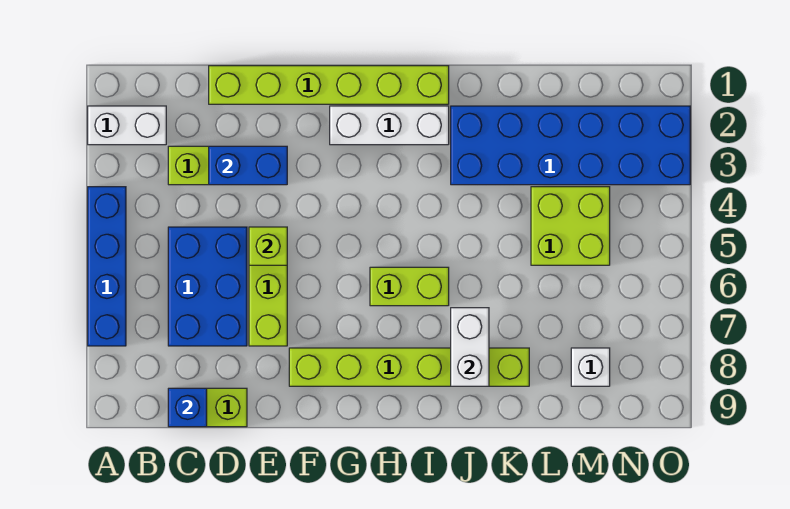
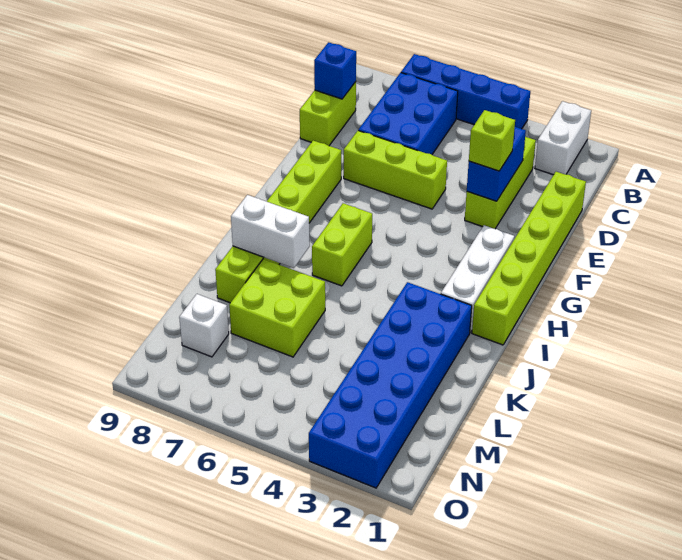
blue 2x3 brick [168,227,247,346] -> blue 2x3 brick turned to [358,73,458,155]
lime 1x1 brick [249,227,287,265] -> lime 1x1 brick moved to [469,110,515,171]
lime 2x2 brick [531,187,610,265] -> lime 2x2 brick moved to [229,259,325,357]

